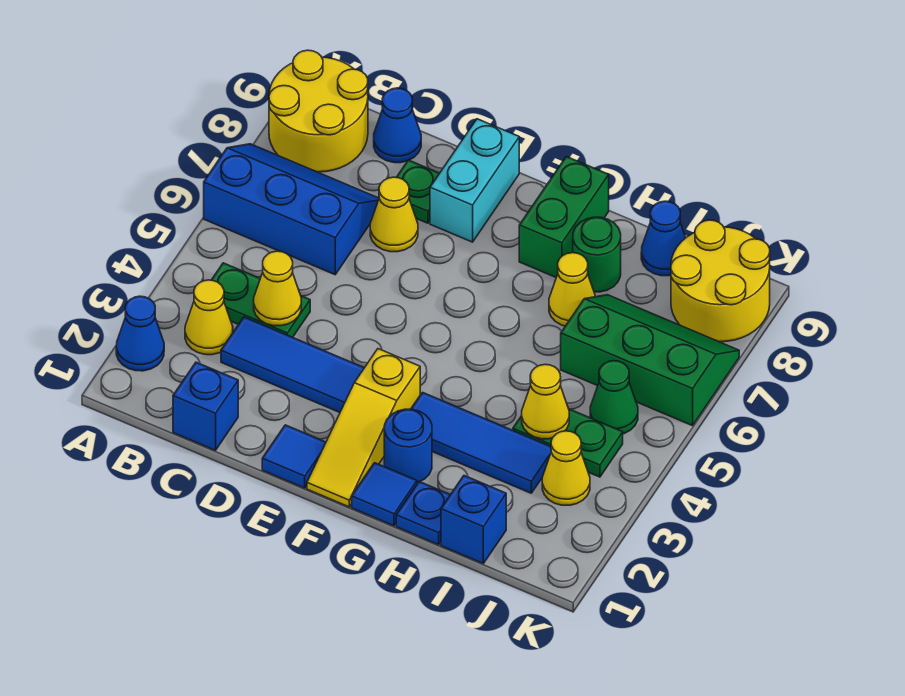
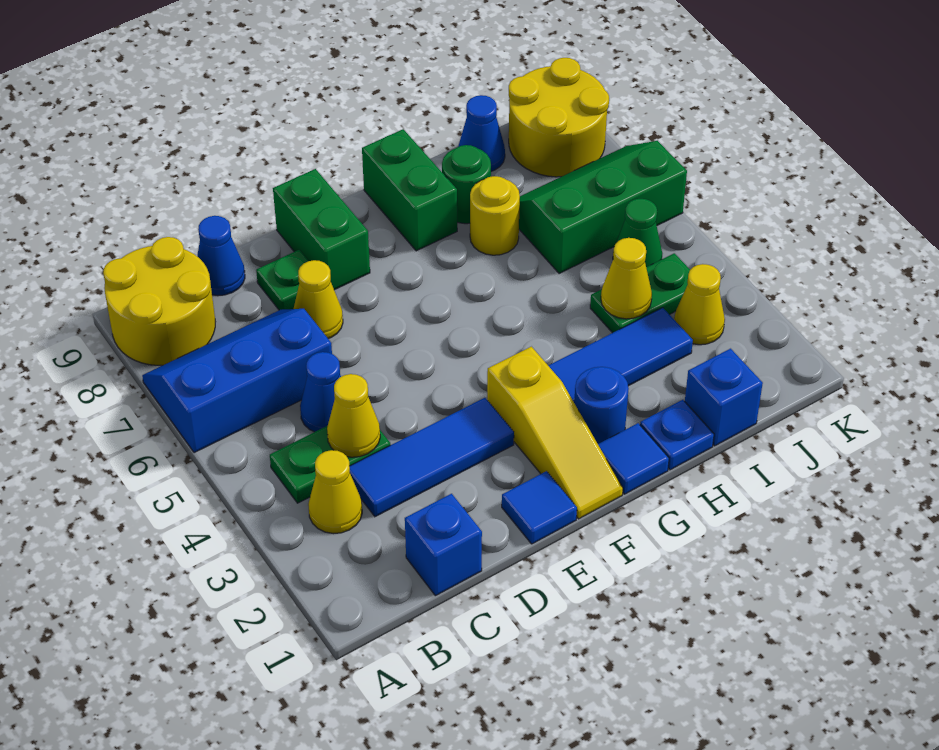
blue 1x1 cone [116,296,164,371] -> blue 1x1 cone moved to [300,352,341,432]
cyan 1x2 brick [430,119,519,242] -> green 1x2 brick [273,169,370,290]
yellow 1x1 cone [549,253,596,326] -> yellow 1x1 round brick [470,176,520,255]

